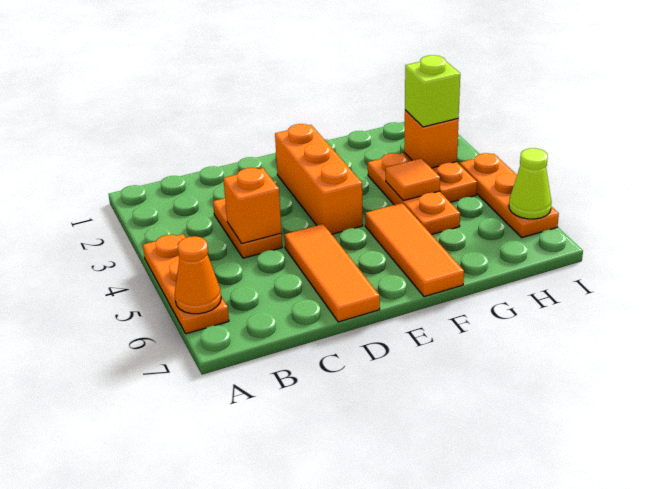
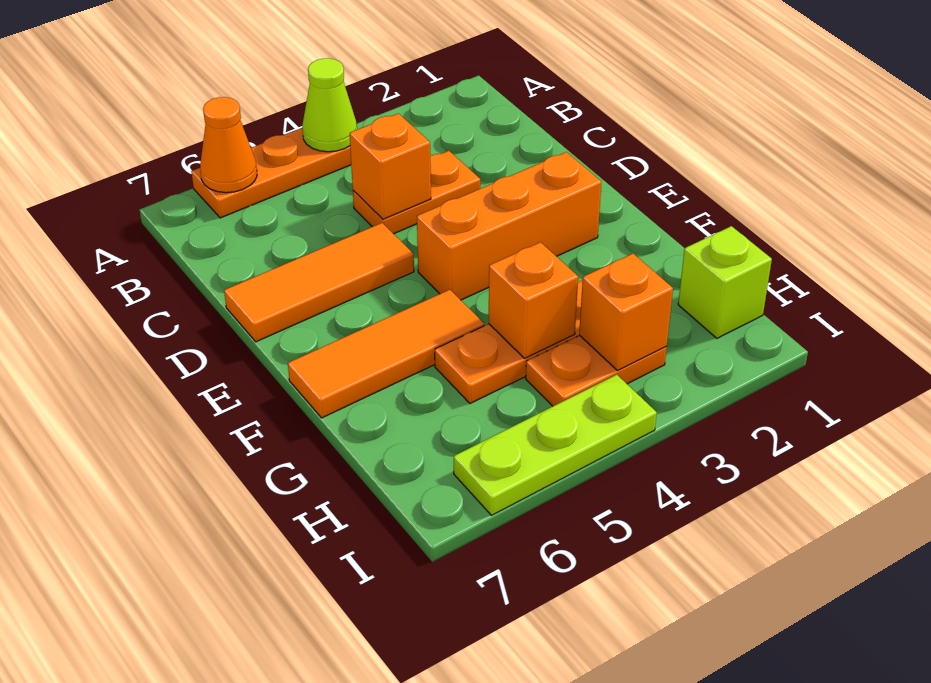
orange 1x1 tile [386,158,440,201] -> orange 1x1 brick [489,242,578,358]
lime 1x1 brick [405,55,460,127] -> lime 1x1 brick moved to [678,226,772,338]
orange 1x3 plate [460,153,559,237] -> lime 1x3 plate [454,375,657,515]
lime 1x1 cone [509,148,551,219] -> lime 1x1 cone moved to [302,58,357,152]

